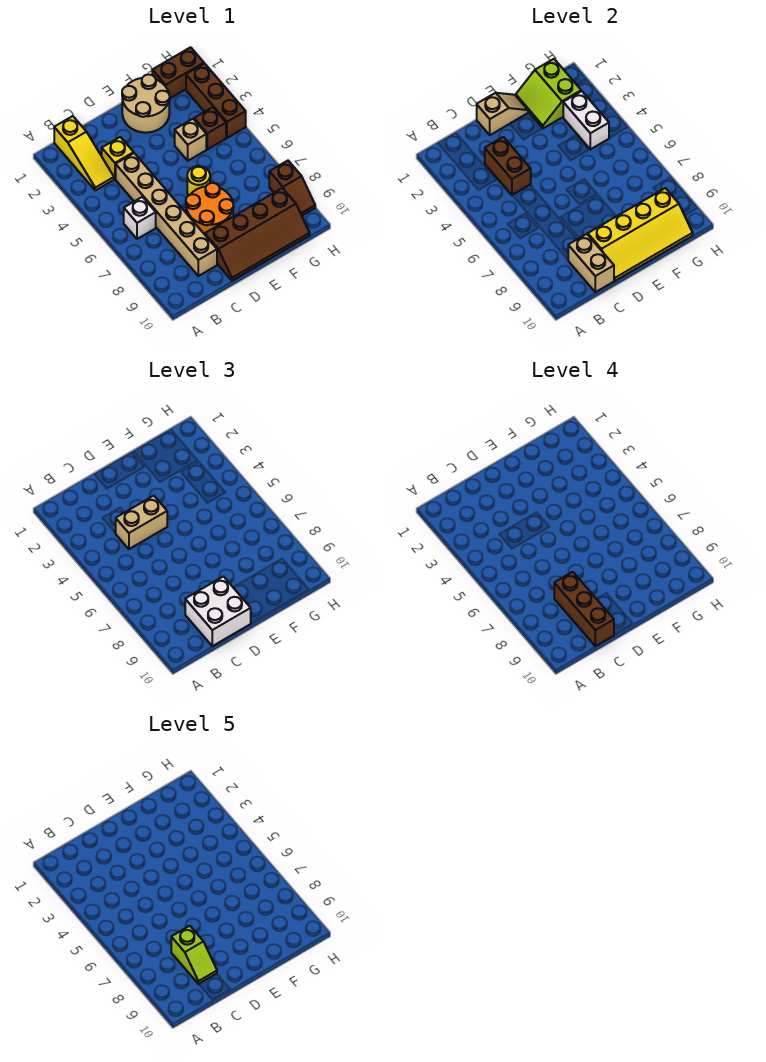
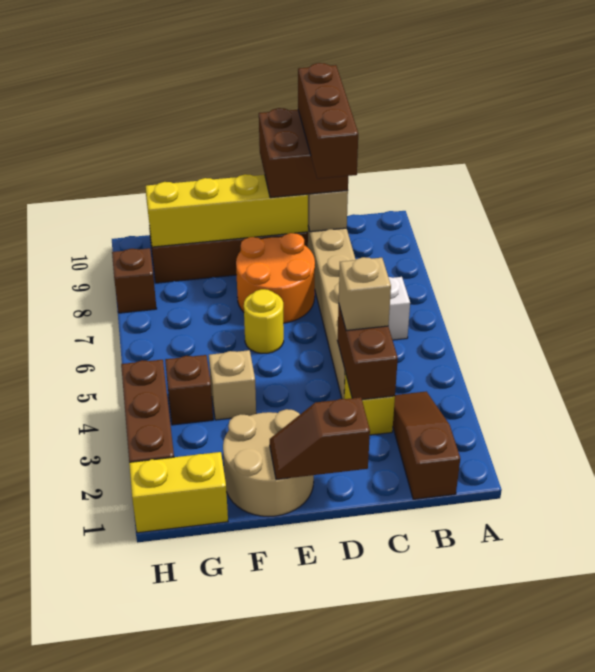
yellow 1x3 slope [54,116,114,190] -> brown 1x3 slope [393,391,460,499]
tan 1x2 brick [116,496,167,549] -> tan 1x1 brick [339,257,391,331]
lime 1x2 slope [171,926,217,984] -> none
white 2x2 brick [185,577,251,646] -> brown 2x2 brick [259,108,348,198]
tan 1x2 slope [477,93,528,135] -> brown 1x2 slope [270,397,370,480]
lime 2x2 slope [516,59,581,128] -> none
brown 1x2 brick [152,47,204,98] -> yellow 1x2 brick [129,452,228,533]
white 1x2 brick [563,91,609,149] -> none

